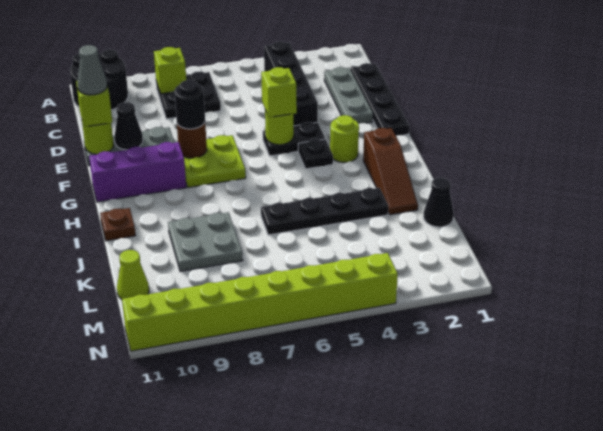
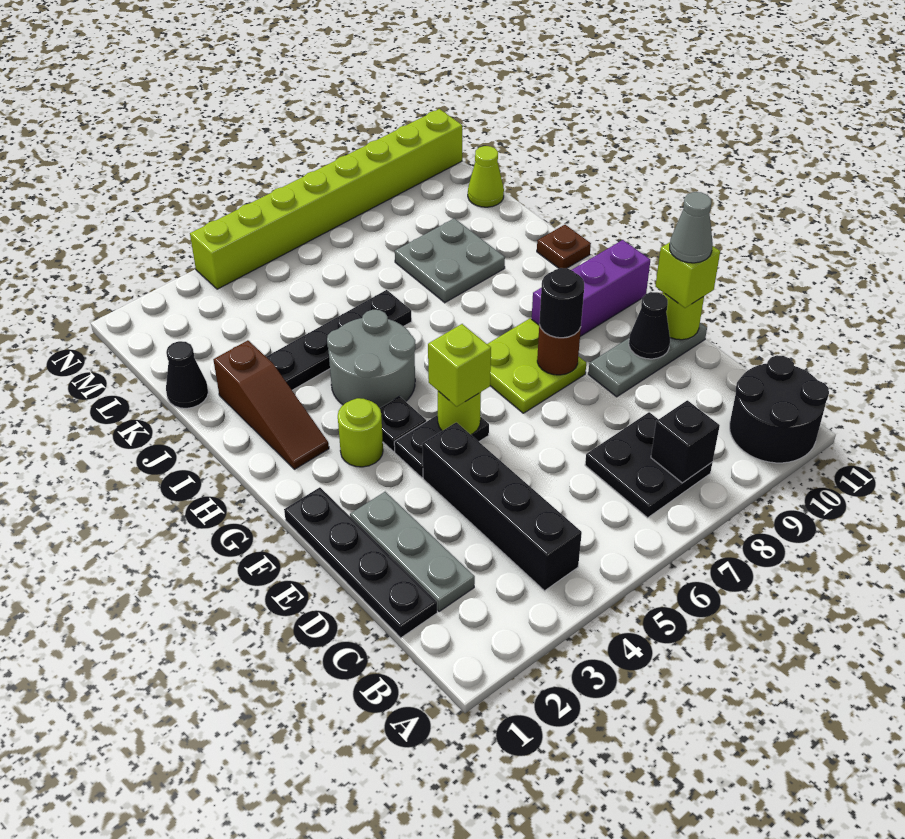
lime 1x1 brick [154,47,186,94] -> black 1x1 brick [651,400,720,483]
brown 1x3 slope [363,128,418,215] -> brown 1x3 slope turned to [213,340,329,469]
none -> grey 2x2 round brick [327,310,415,408]

